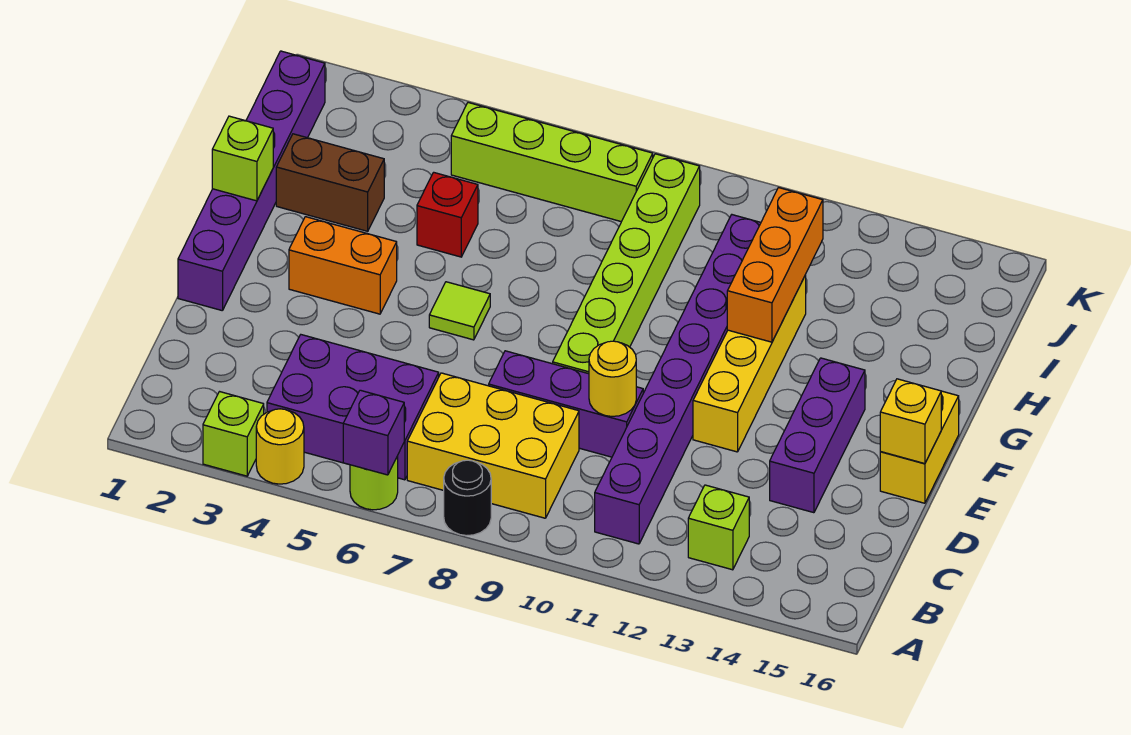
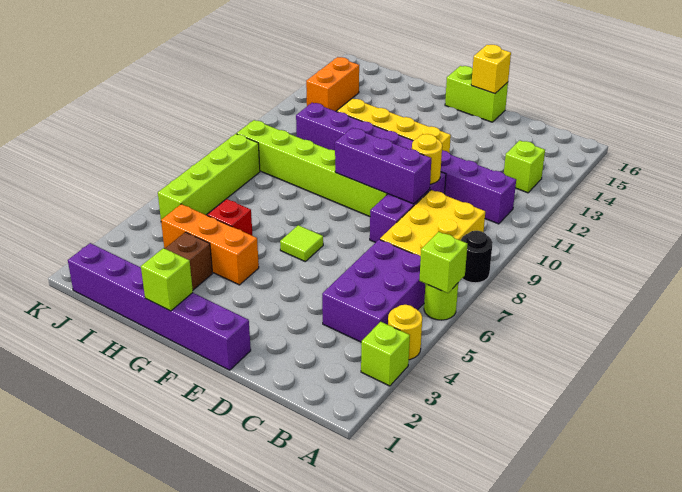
purple 1x1 brick [343,390,404,475] -> lime 1x1 brick [419,232,468,293]
purple 1x3 brick [770,358,865,513] -> purple 1x3 brick moved to [335,128,431,204]
yellow 1x2 brick [880,391,959,503] -> lime 1x2 brick [445,66,508,122]
orange 1x2 brick [289,217,397,314] -> orange 1x2 brick moved to [306,57,359,111]
orange 1x3 brick [727,188,823,342] -> orange 1x3 brick moved to [161,204,259,285]

